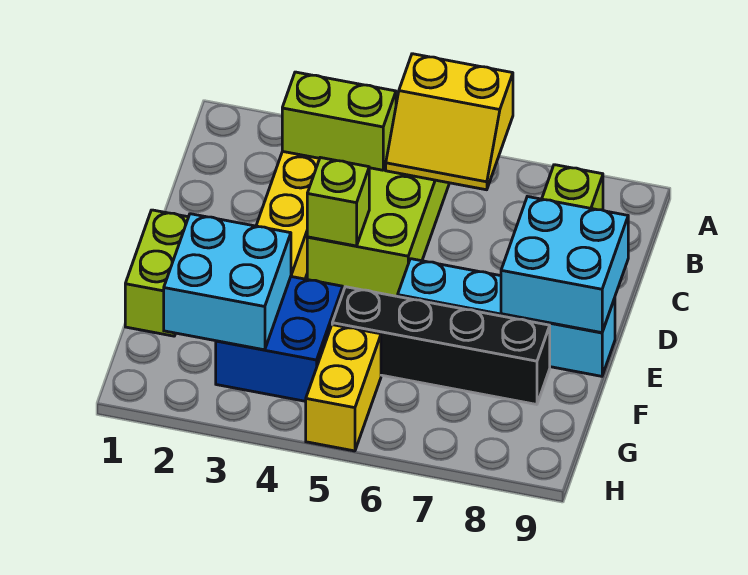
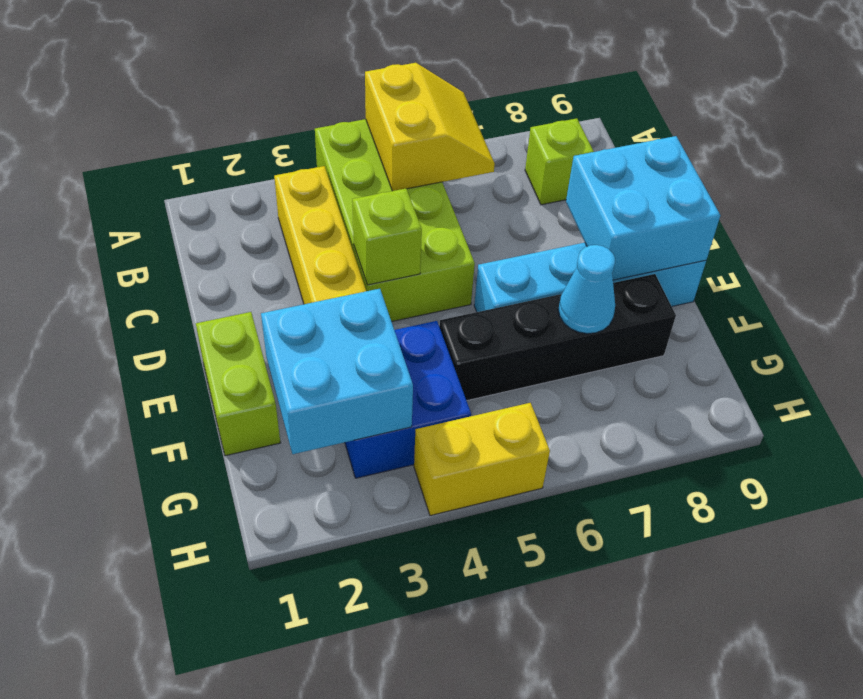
yellow 2x2 slope [386,54,513,190] -> yellow 2x2 slope turned to [365,63,495,191]
lime 1x2 brick [282,72,396,170] -> none
none -> cyan 1x1 cone [558,245,615,334]
yellow 1x2 brick [306,325,381,451] -> yellow 1x2 brick turned to [414,403,550,516]

